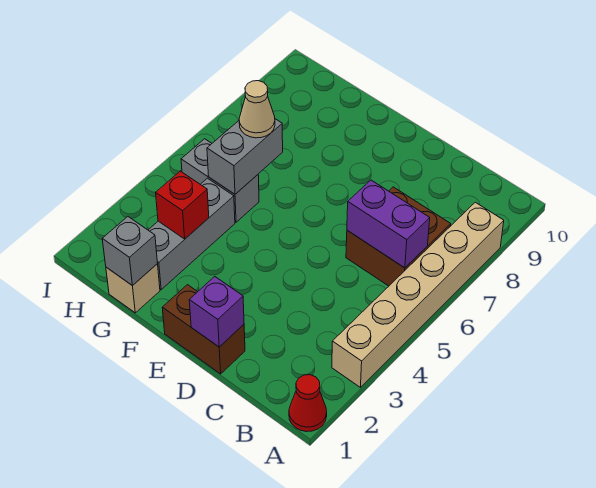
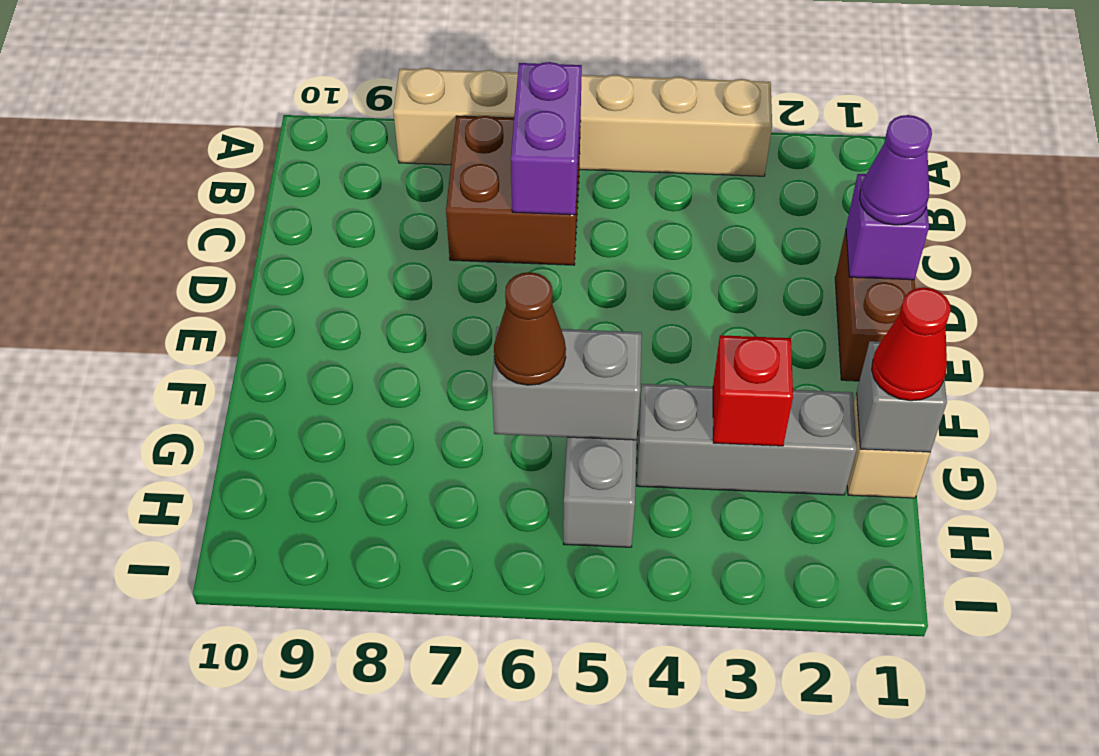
red 1x1 cone [289,375,327,432] -> red 1x1 cone moved to [872,288,951,401]
none -> purple 1x1 cone [859,115,932,225]
tan 1x1 cone [239,81,275,138] -> brown 1x1 cone [494,272,566,385]

